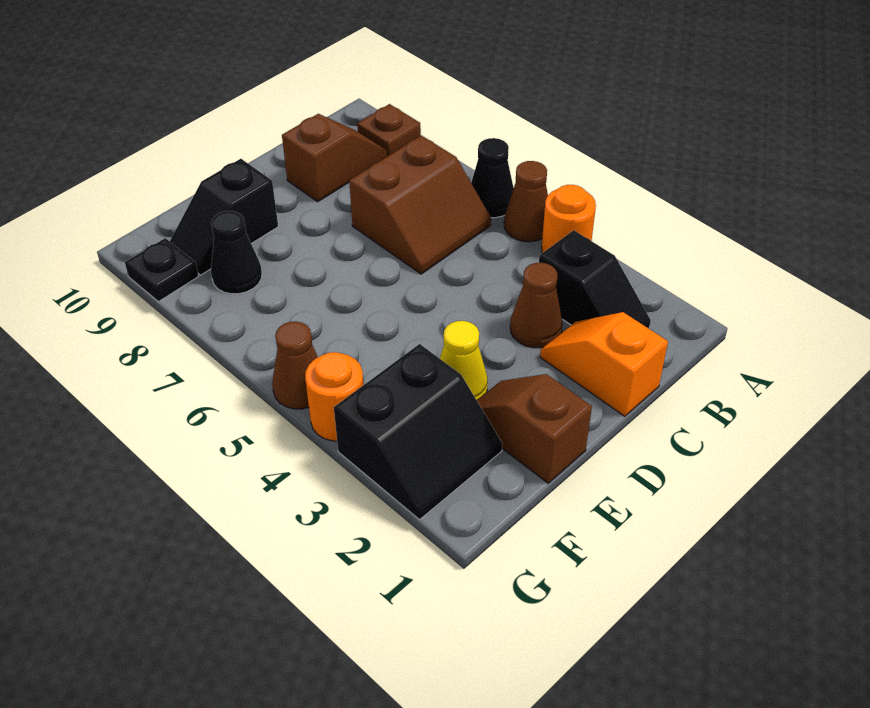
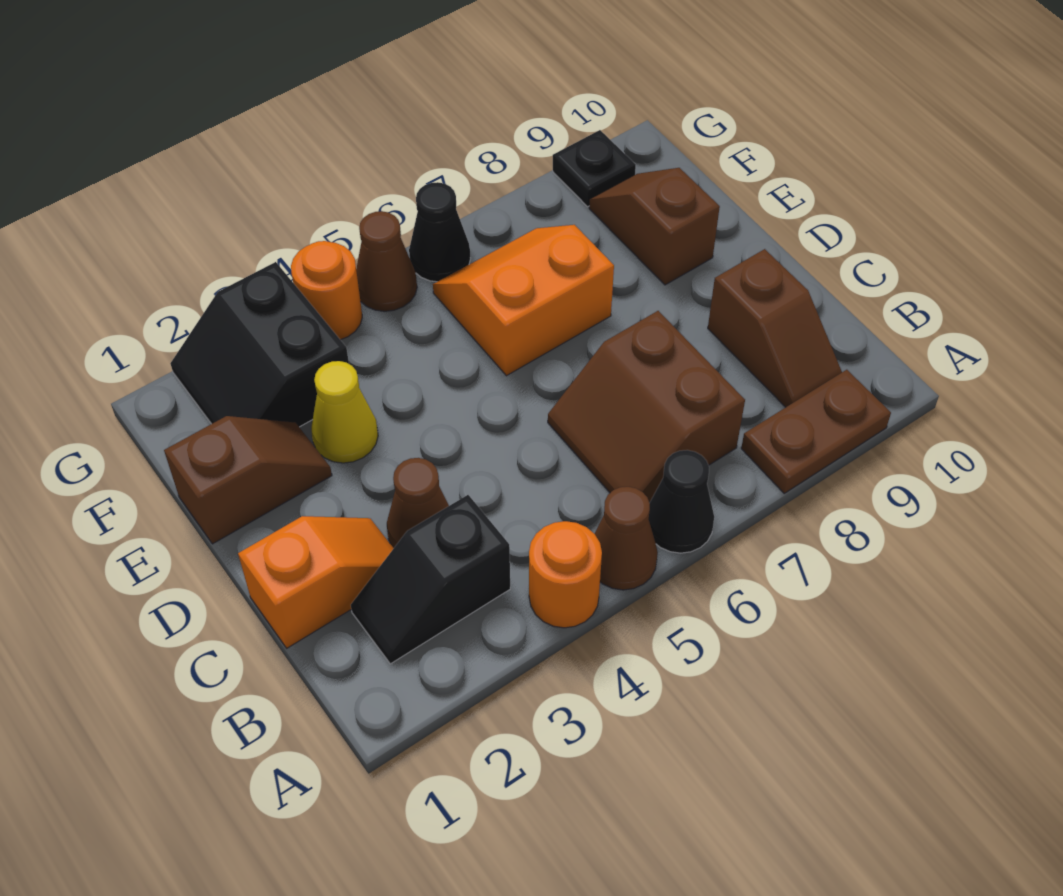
brown 1x1 plate [357,104,421,156] -> brown 1x2 plate [741,370,891,493]
none -> orange 2x2 slope [433,225,614,376]
black 1x2 slope [170,159,278,275] -> brown 1x2 slope [589,168,720,285]
black 1x1 cone [211,211,262,294] -> black 1x1 cone moved to [409,182,471,282]

